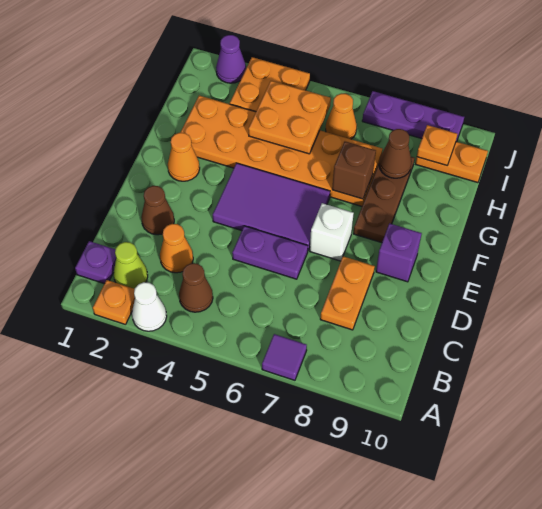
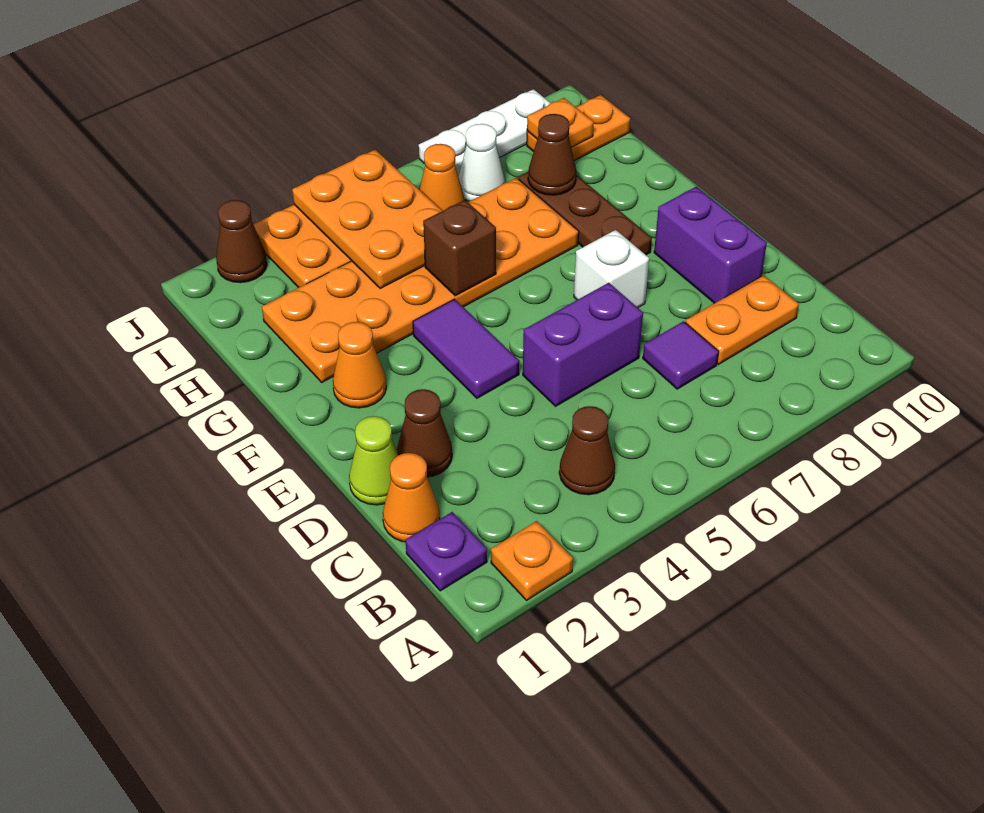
white 1x1 cone [132,282,167,331] -> white 1x1 cone moved to [459,124,505,201]
purple 1x1 tile [262,334,307,380] -> purple 1x1 tile moved to [643,321,719,389]
lime 1x1 cone [114,242,148,289] -> lime 1x1 cone moved to [349,416,398,505]
orange 1x1 cone [160,224,193,273] -> orange 1x1 cone moved to [383,453,440,542]
orange 1x2 plate [320,256,375,330] -> orange 1x2 plate turned to [685,275,799,364]
purple 1x2 plate [232,226,308,279] -> purple 1x2 brick [523,283,643,406]
purple 2x3 tile [213,163,330,250] -> purple 1x2 tile [413,299,519,398]
purple 1x1 brick [376,223,422,282] -> purple 1x2 brick [654,187,767,303]
brown 1x1 brick [332,142,376,199] -> brown 1x1 brick moved to [423,200,496,296]
orange 2x2 plate [248,81,331,154] -> orange 2x3 plate [292,150,442,289]
purple 1x1 cone [216,35,246,83] -> brown 1x1 cone [216,200,267,283]
purple 1x3 plate [362,91,464,142] -> white 1x3 plate [419,89,550,177]

